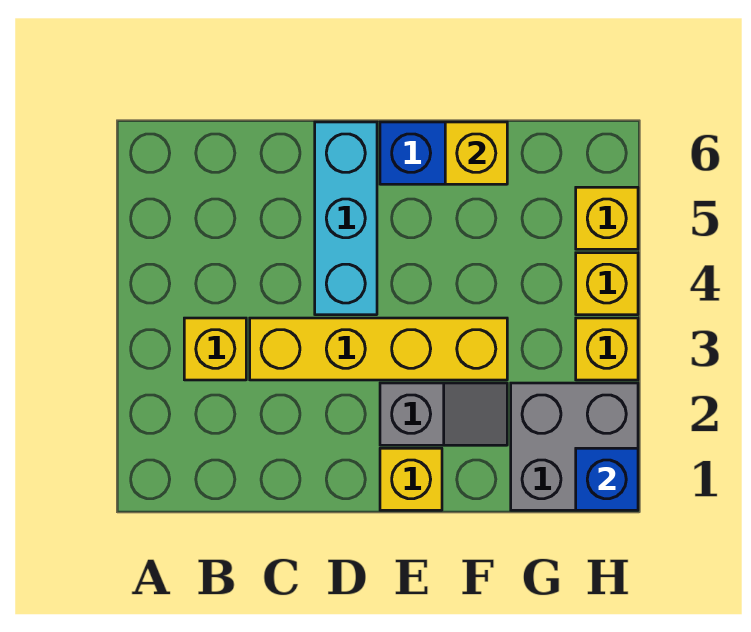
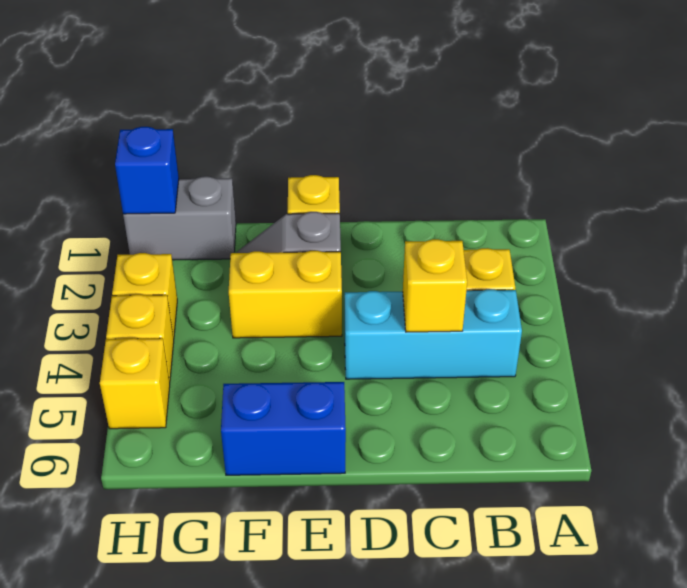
yellow 1x4 brick [250,318,507,380] -> yellow 1x2 brick [229,251,342,338]
cyan 1x3 brick [315,122,377,315] -> cyan 1x3 brick turned to [345,289,522,379]
yellow 1x1 brick [445,122,507,184] -> yellow 1x1 brick moved to [403,239,467,332]
grey 2x2 brick [511,383,638,510] -> grey 1x2 brick [123,176,236,260]

